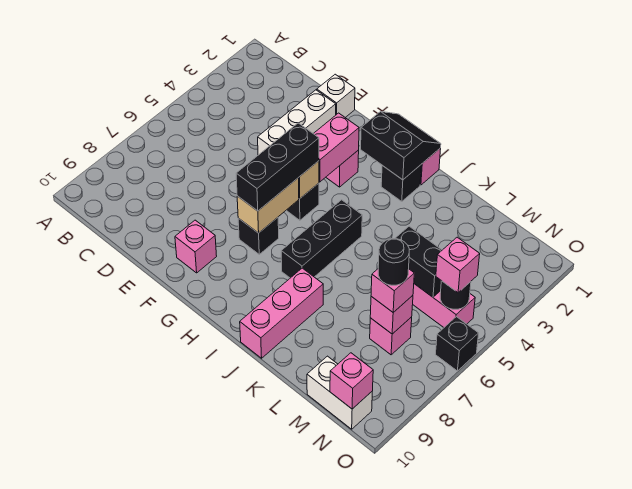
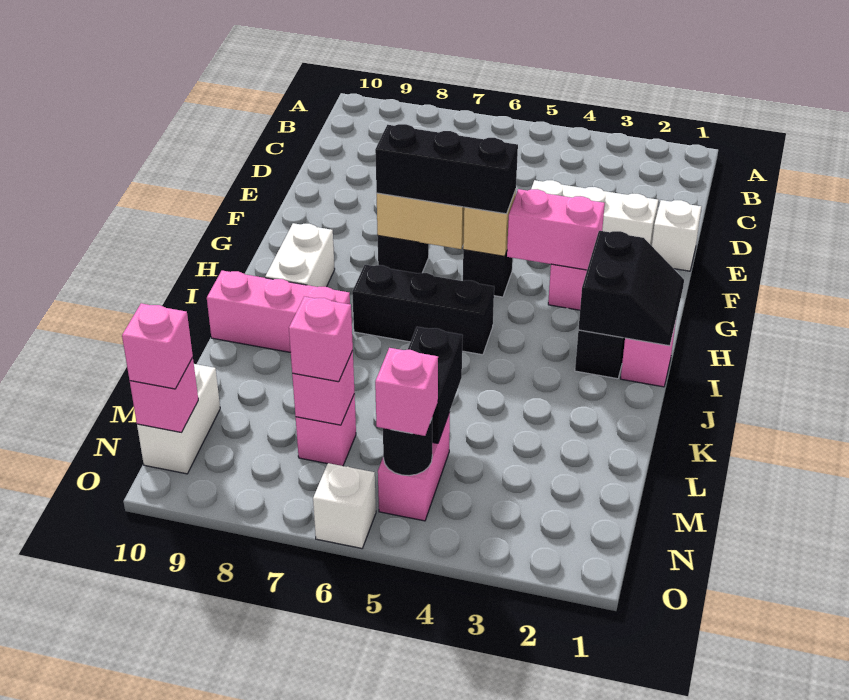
pink 1x1 brick [175,220,217,273] -> pink 1x1 brick moved to [122,303,193,389]
none -> white 1x2 brick [265,223,335,287]
black 1x1 round brick [378,239,409,285] -> none
black 1x1 brick [435,317,479,371] -> white 1x1 brick [313,463,376,548]

